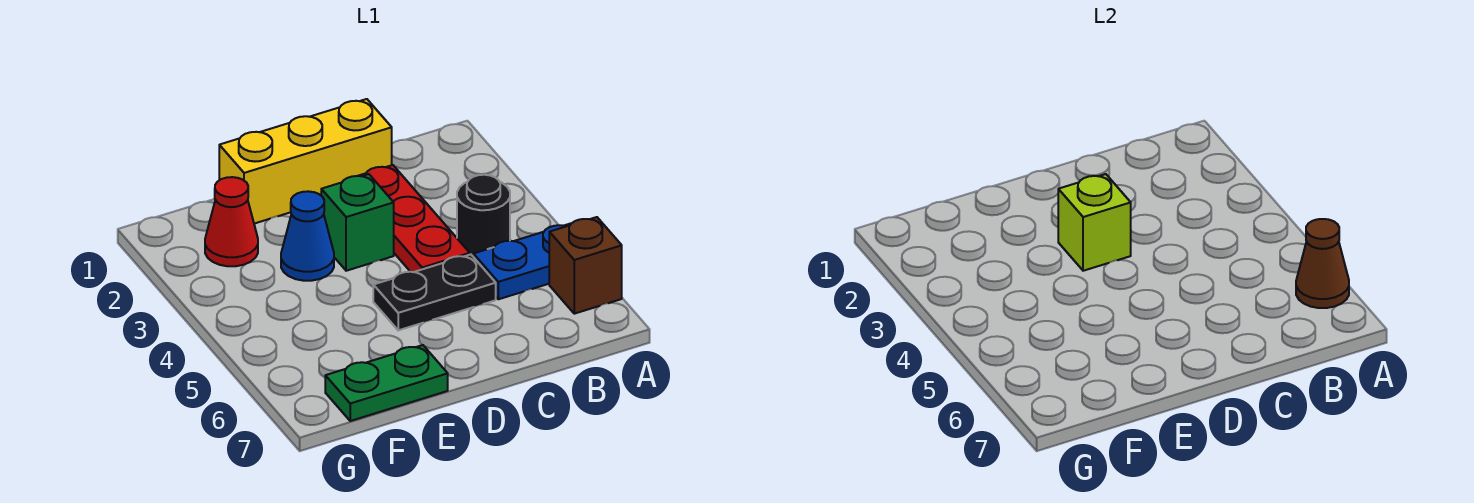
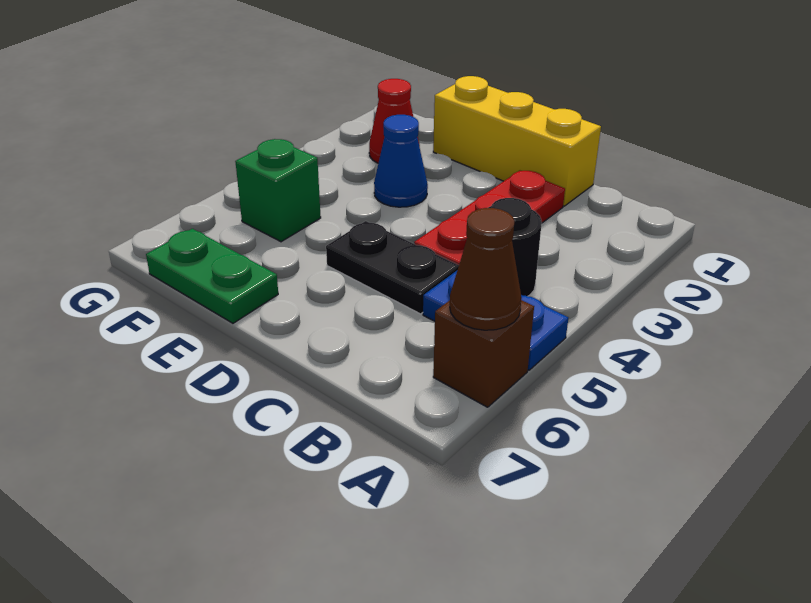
green 1x1 brick [321,174,394,271] -> green 1x1 brick moved to [235,139,321,242]
lime 1x1 brick [1058,174,1131,271] -> none

